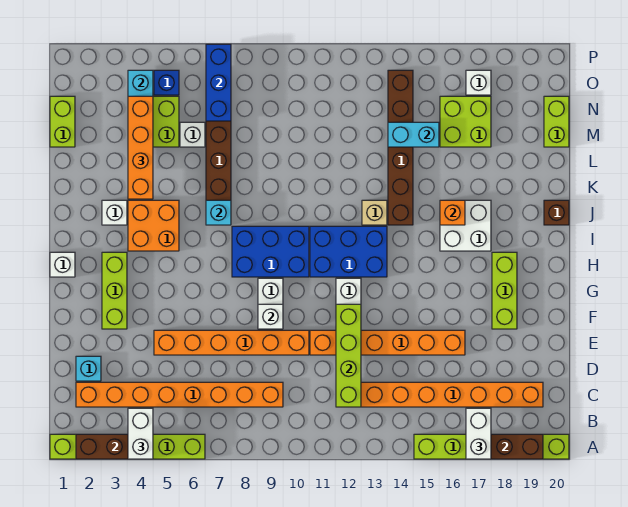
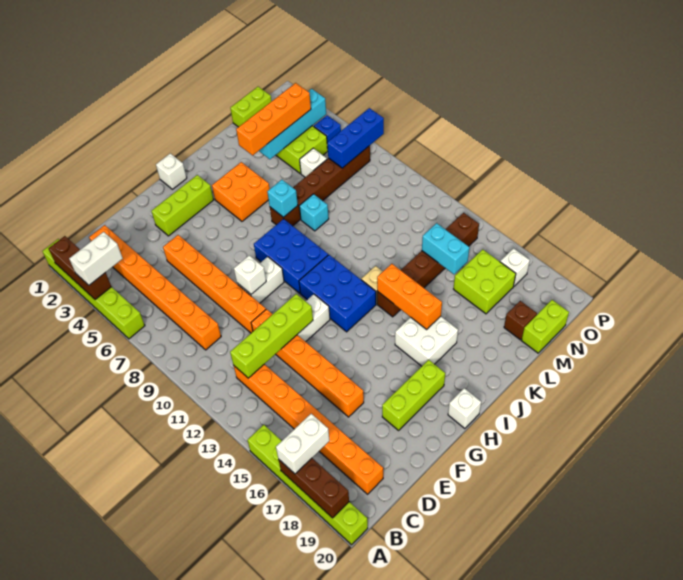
cyan 1x1 brick [76,356,101,381] -> cyan 1x1 brick moved to [299,194,329,231]
white 1x1 brick [102,200,127,225] -> white 1x1 brick moved to [448,388,481,429]
orange 1x1 brick [440,200,465,225] -> orange 1x3 brick [377,264,442,329]
brown 1x1 brick [544,200,569,225] -> brown 1x1 brick moved to [504,301,537,340]

